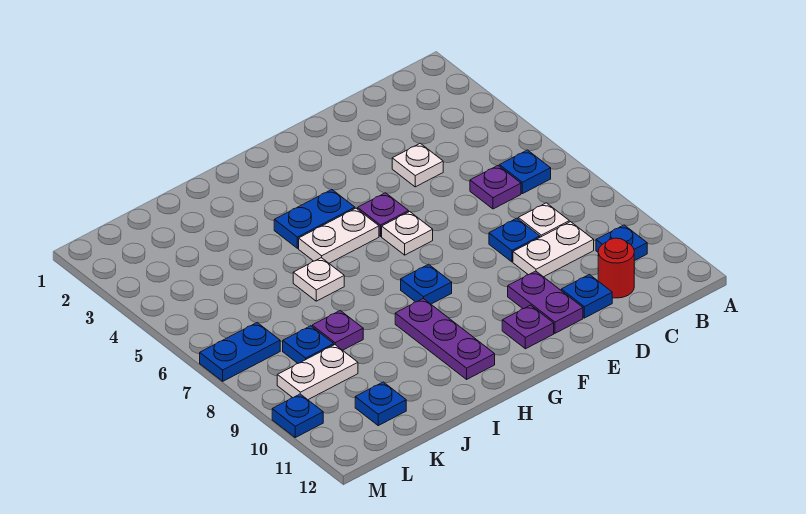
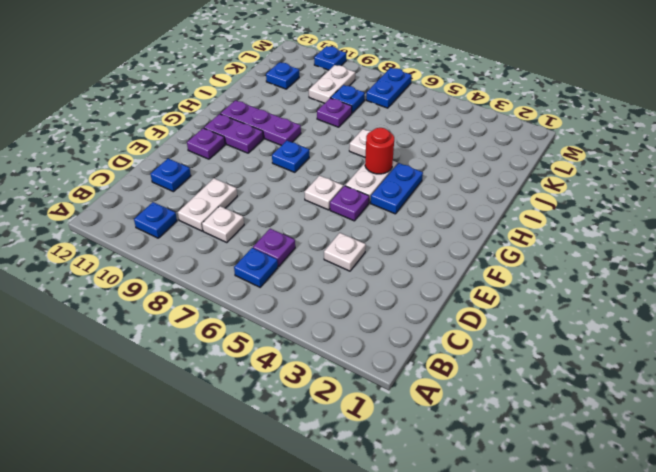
red 1x1 round brick [598,238,634,298] -> red 1x1 round brick moved to [365,128,394,174]
blue 1x1 plate [489,218,540,262] -> none
purple 1x2 plate [508,271,583,333] -> purple 1x2 plate moved to [204,114,263,153]

